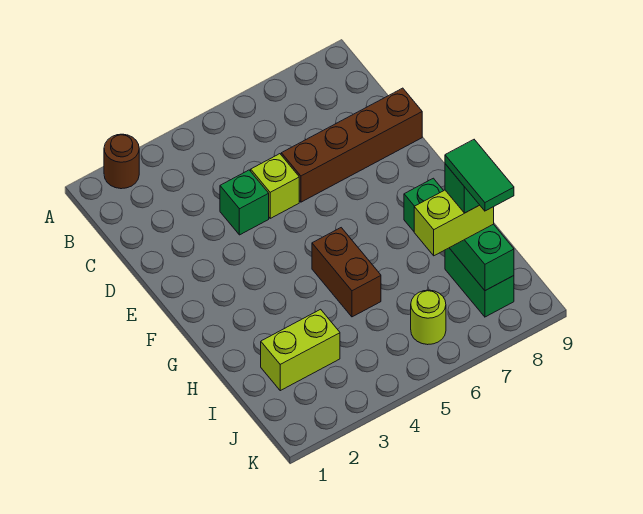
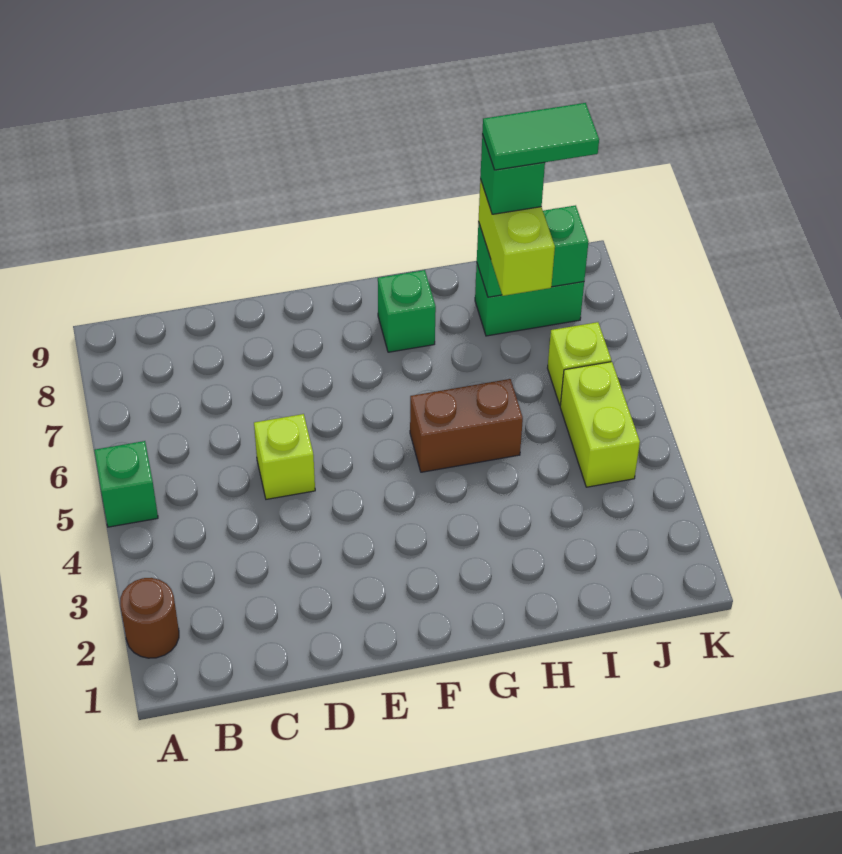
green 1x1 brick [220,170,269,235] -> green 1x1 brick moved to [94,441,158,527]
brown 1x4 brick [281,88,422,202] -> none
lime 1x2 brick [261,309,340,391] -> lime 1x2 brick moved to [560,362,640,487]
lime 1x1 round brick [411,290,446,345] -> lime 1x1 brick [548,322,611,405]

